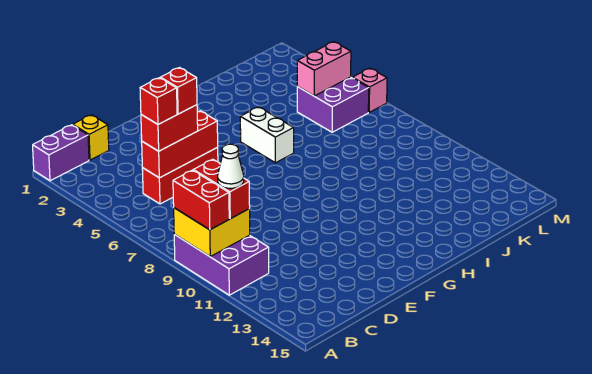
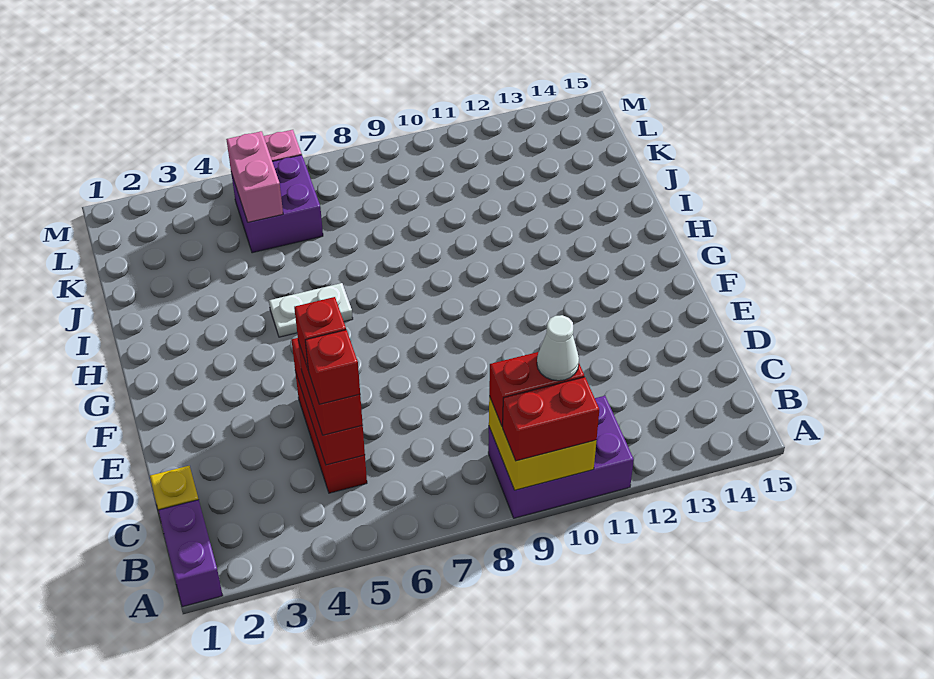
white 1x2 brick [240,107,294,163] -> white 1x2 plate [269,283,353,337]

